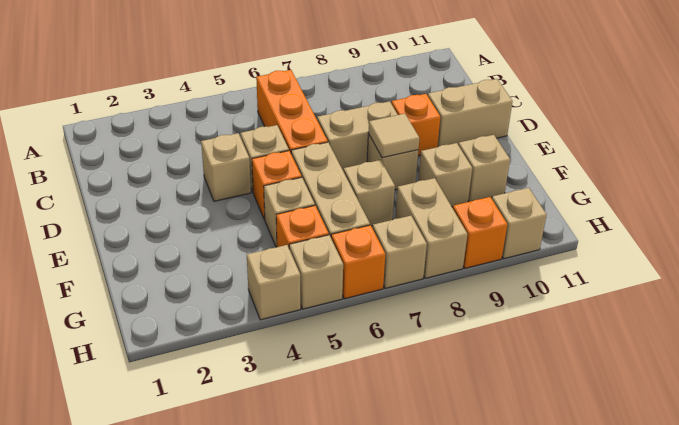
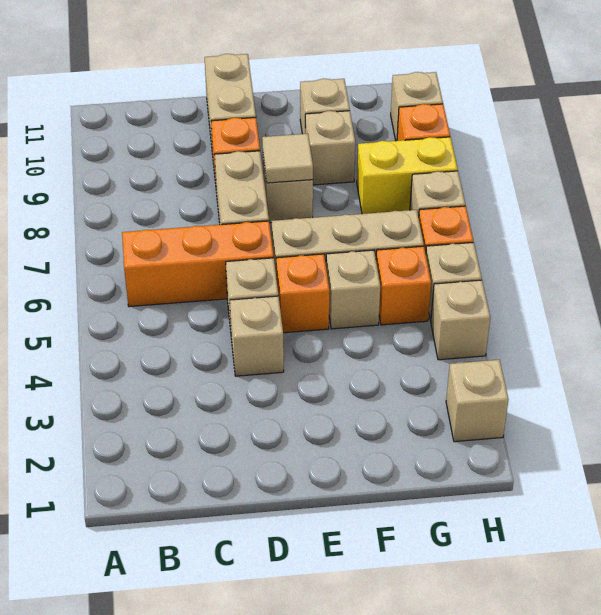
tan 1x1 brick [344,160,395,226] -> tan 1x1 brick moved to [446,360,508,442]
tan 1x2 brick [395,178,467,278] -> yellow 1x2 brick [357,137,458,214]

